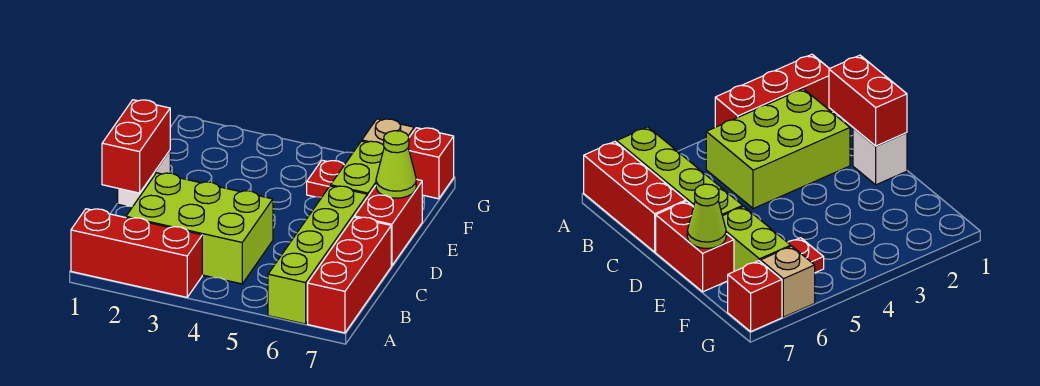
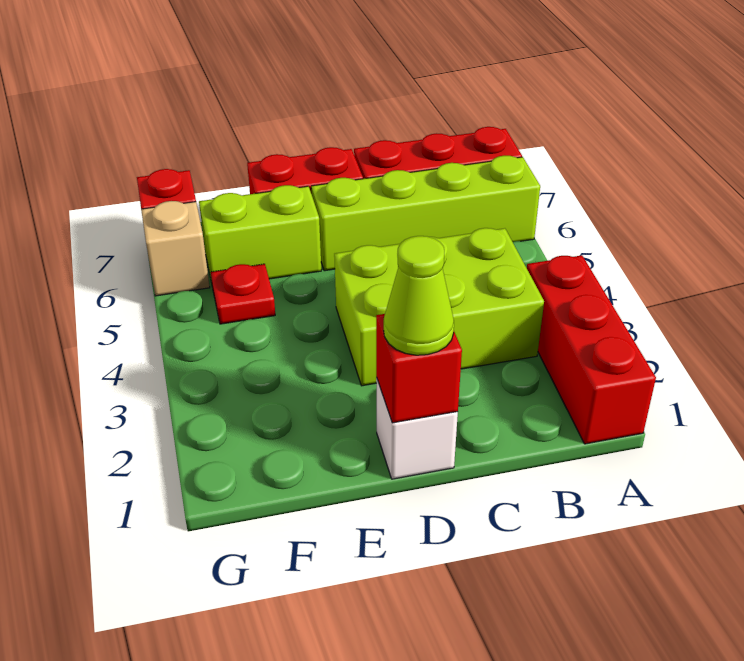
lime 2x3 brick [126,173,273,284] -> lime 2x3 brick turned to [334,228,544,386]
red 1x2 brick [102,100,170,193] -> red 1x1 brick [376,314,462,423]
lime 1x1 cone [376,131,416,198] -> lime 1x1 cone moved to [384,236,454,355]

